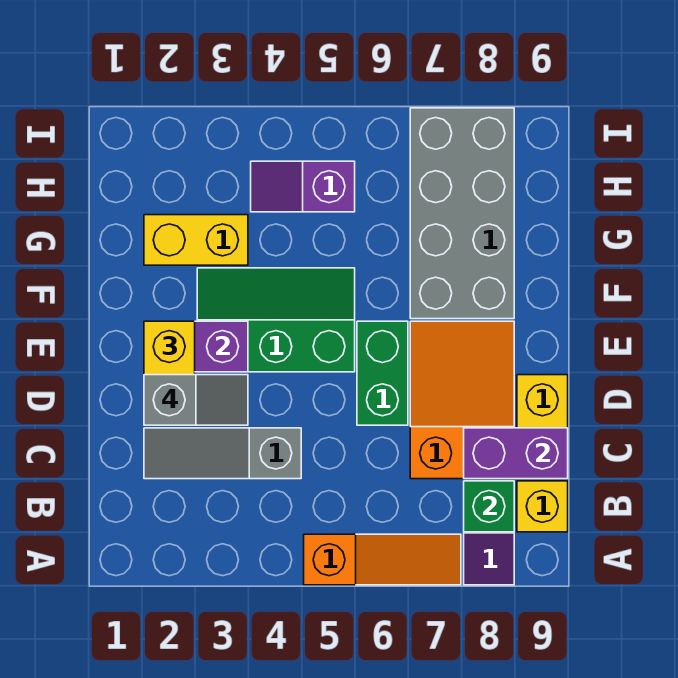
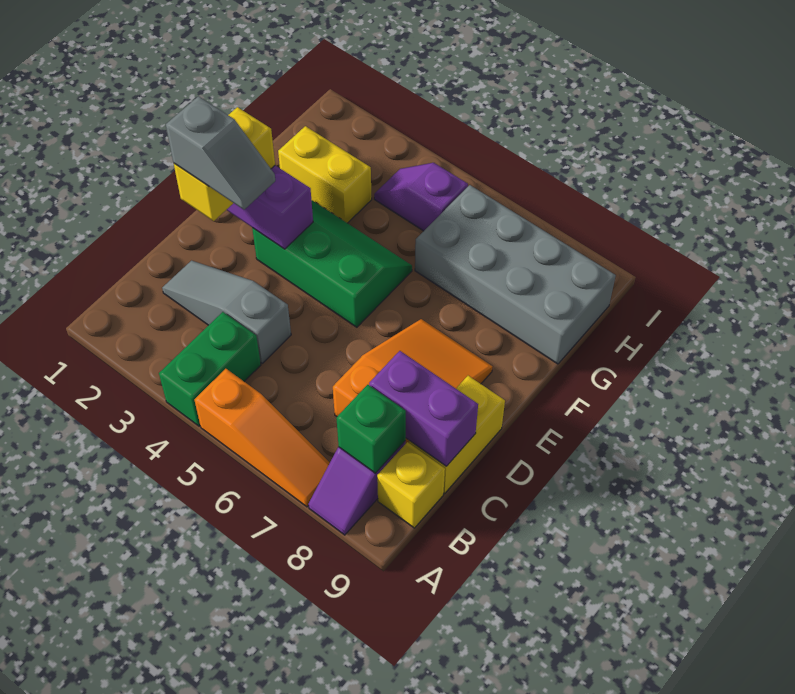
green 1x2 brick [357,321,408,425] -> green 1x2 brick moved to [159,312,261,426]
grey 2x4 brick [410,108,514,319] -> grey 2x4 brick turned to [415,185,616,364]

